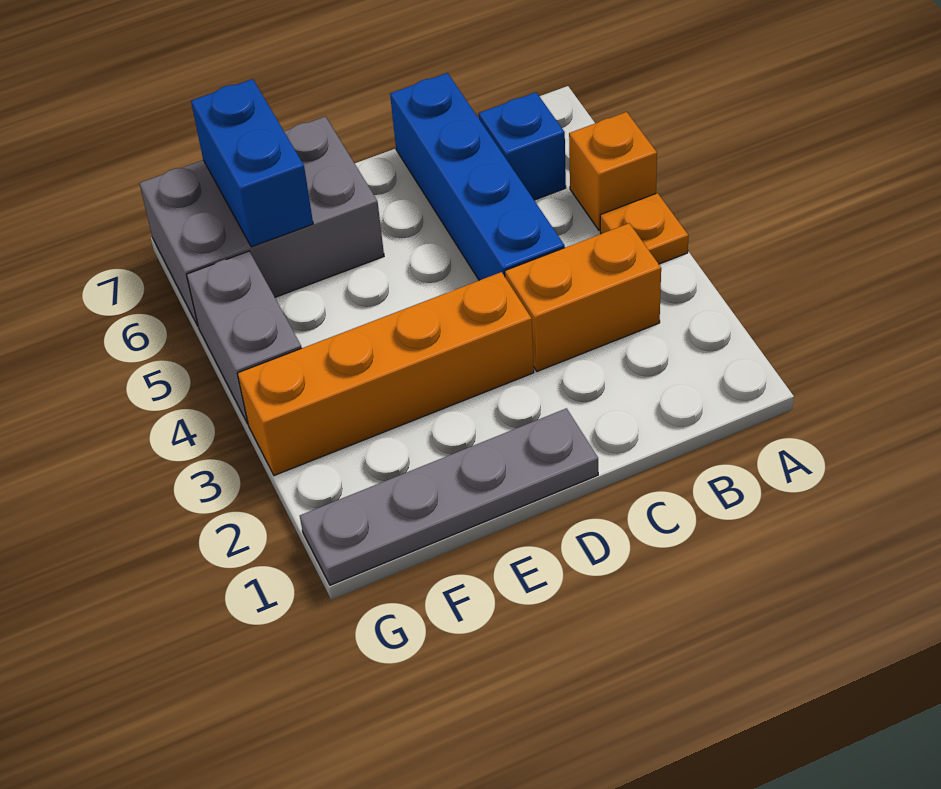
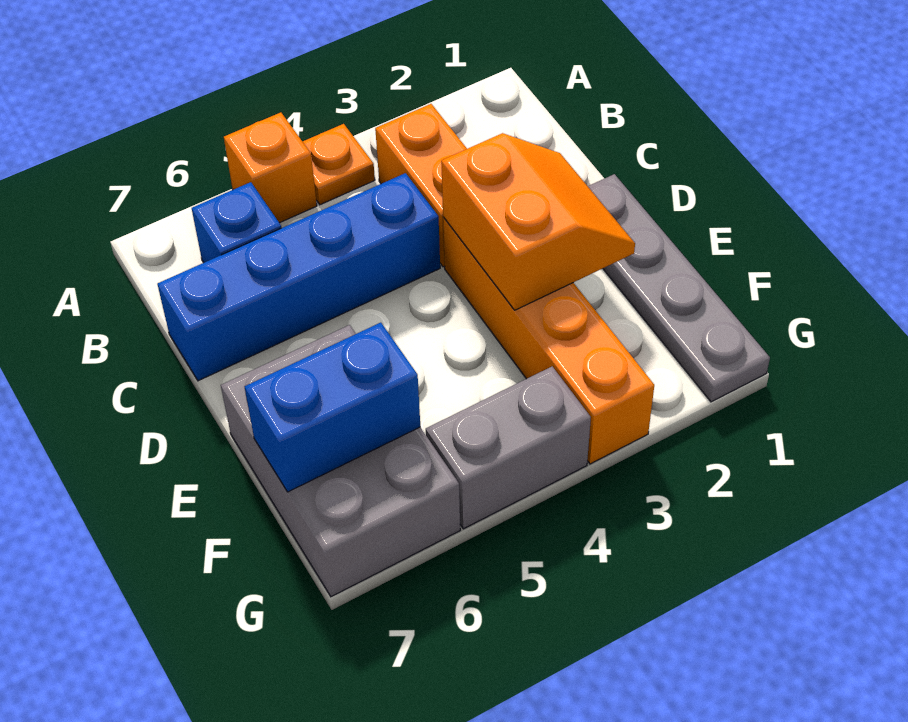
none -> orange 2x2 slope [441,133,635,310]

